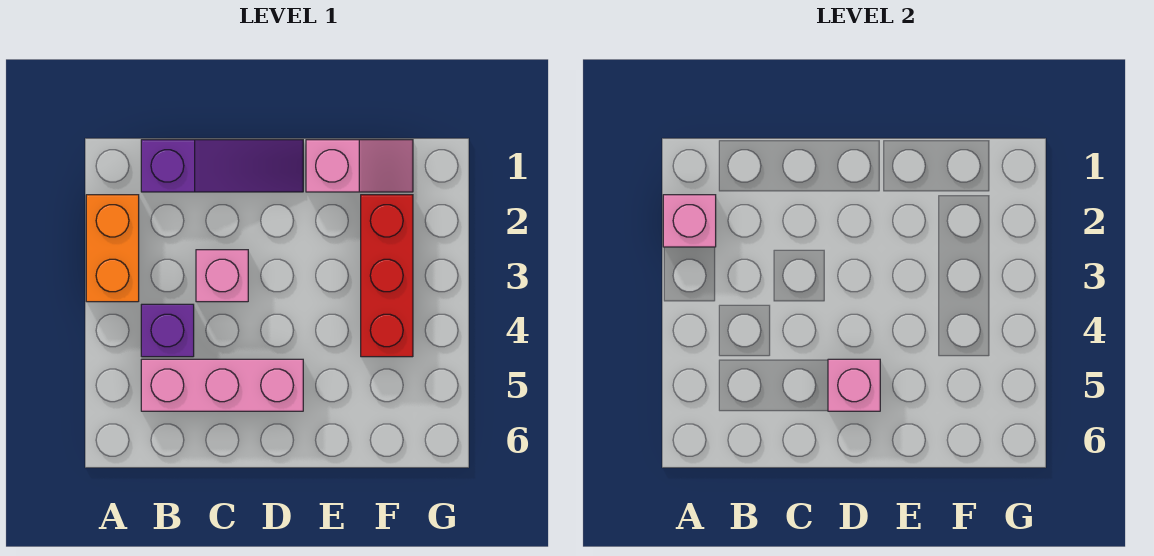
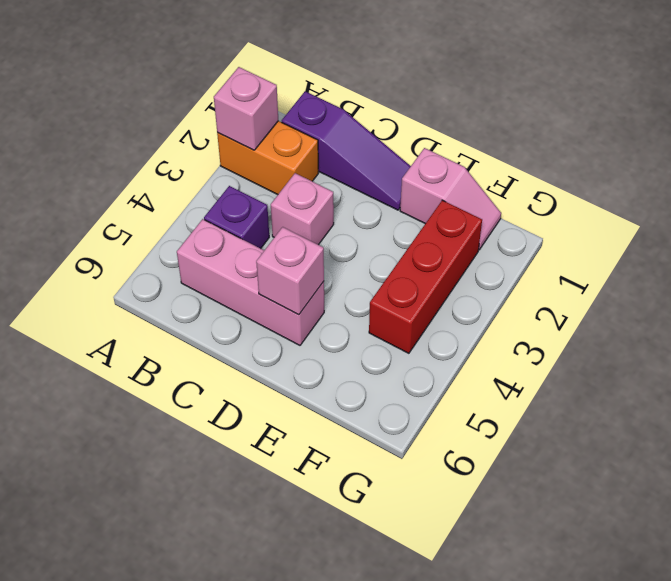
orange 1x2 brick [86,195,139,302] -> orange 1x2 brick turned to [217,121,318,195]

